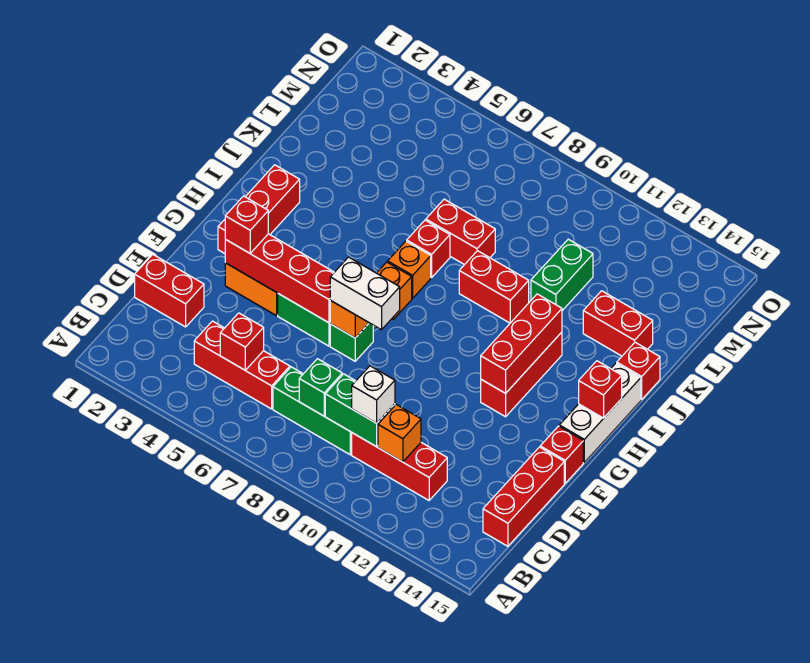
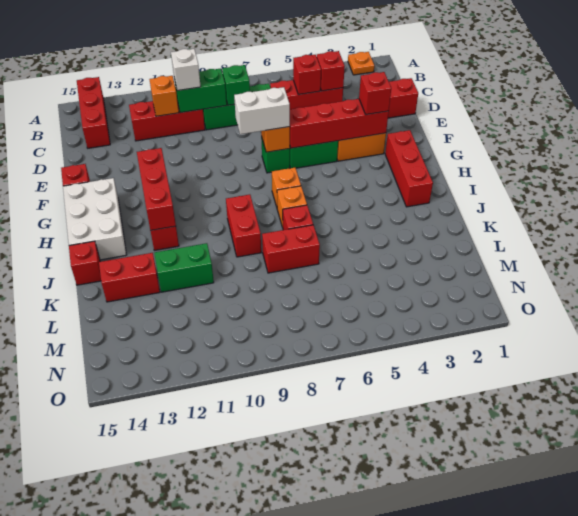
none -> orange 1x1 plate [348,52,374,75]
red 1x3 brick [483,447,564,546] -> red 1x3 brick moved to [77,77,110,148]
white 1x3 brick [559,363,641,462] -> white 2x3 brick [63,178,126,260]
red 1x1 brick [579,361,622,418] -> red 1x1 brick moved to [317,51,345,91]
red 1x2 brick [459,251,529,323] -> red 1x2 brick turned to [226,195,261,257]
green 1x2 brick [531,239,593,311] -> green 1x2 brick turned to [154,243,214,292]

